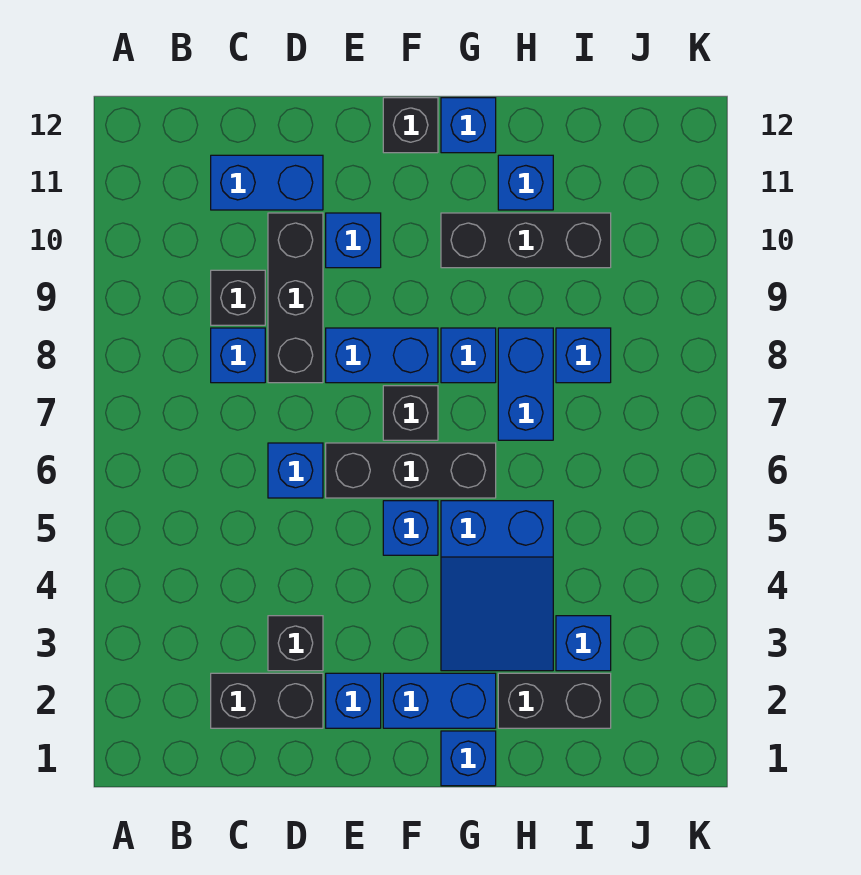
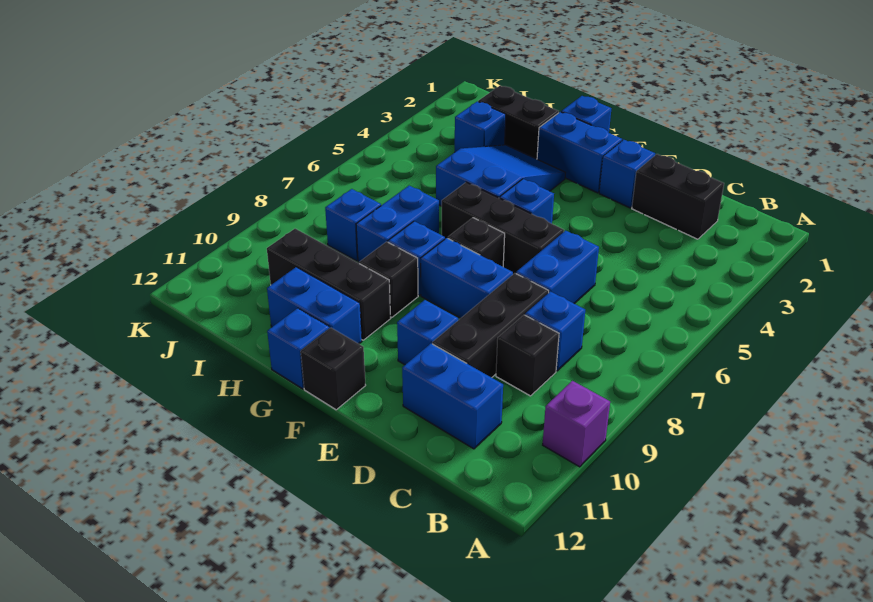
none -> purple 1x1 brick [543,381,610,467]
black 1x1 brick [268,616,323,671] -> black 1x1 brick moved to [359,242,418,317]
blue 1x1 brick [268,443,323,498] -> blue 1x2 brick [516,231,599,304]
blue 1x1 brick [498,155,553,210] -> blue 1x2 brick [267,267,362,344]

